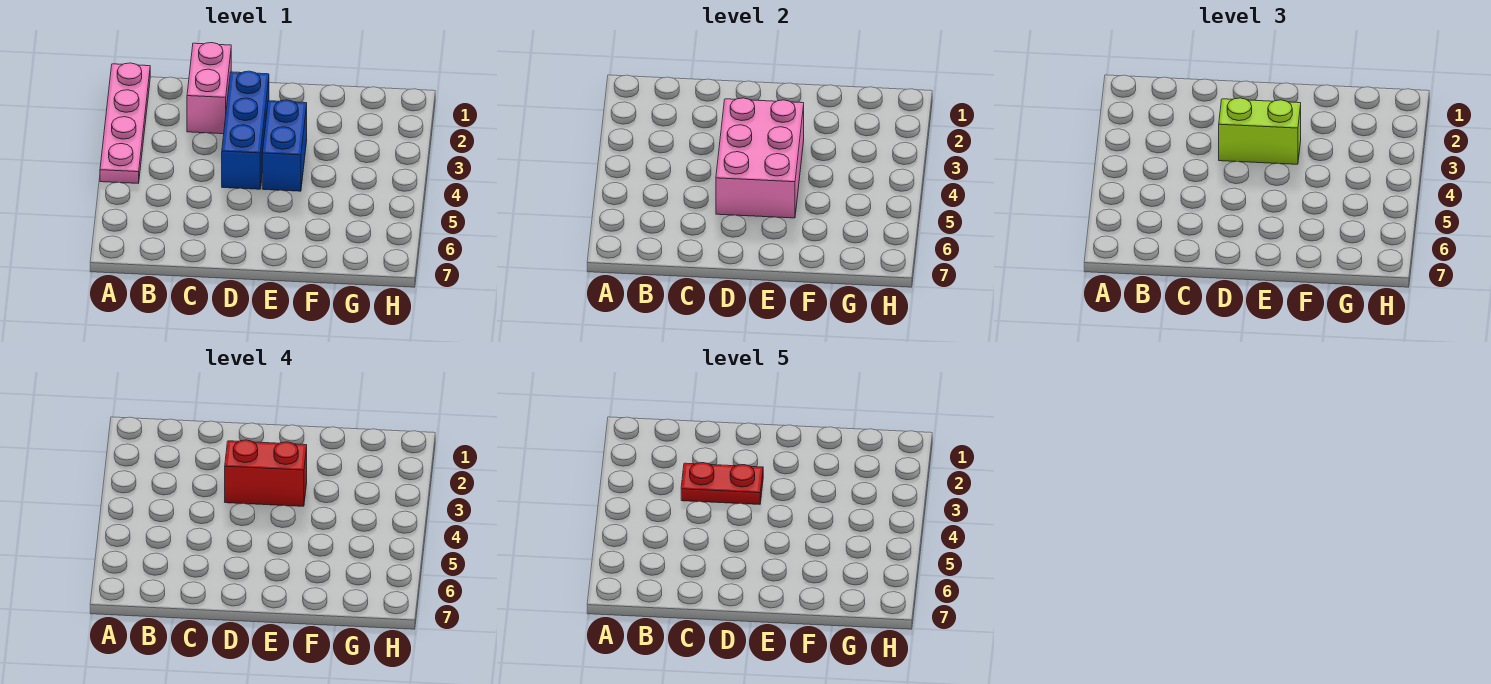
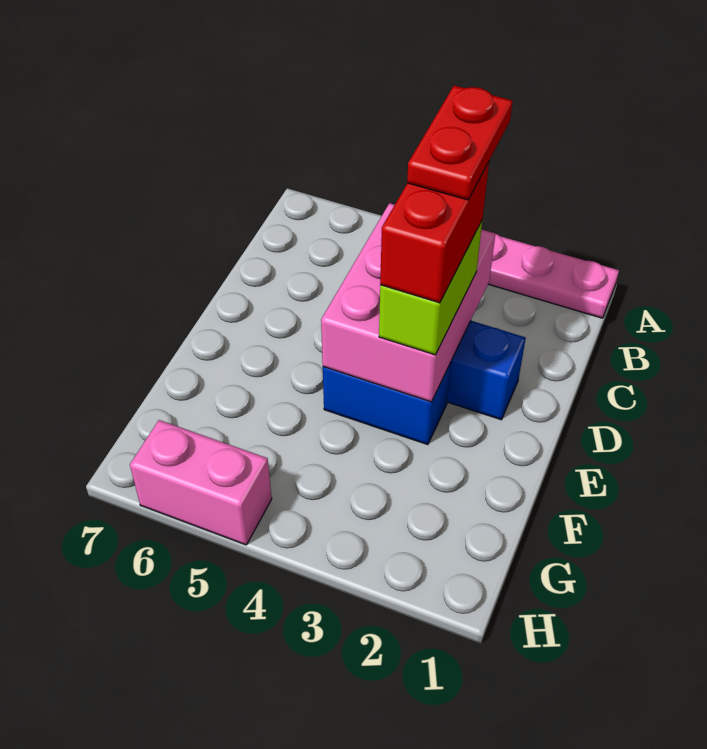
pink 1x2 brick [187,43,231,134] -> pink 1x2 brick moved to [130,420,272,545]
pink 2x3 brick [716,98,804,218] -> pink 2x3 brick turned to [321,203,495,402]

